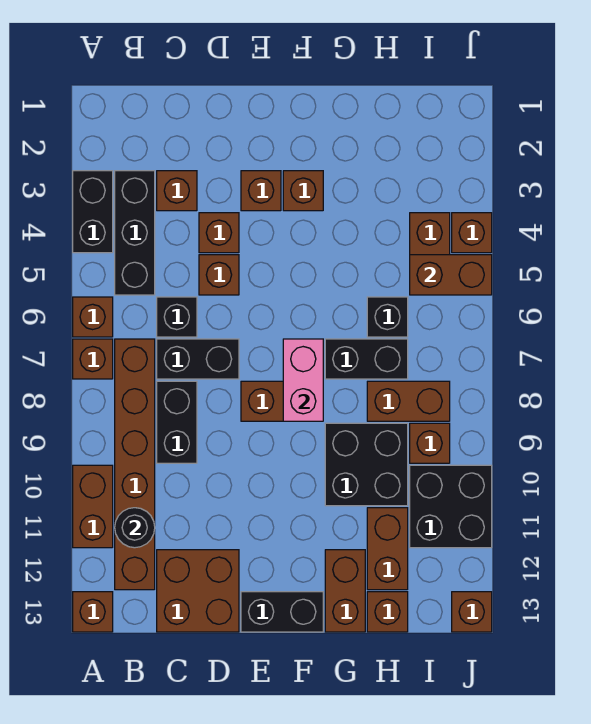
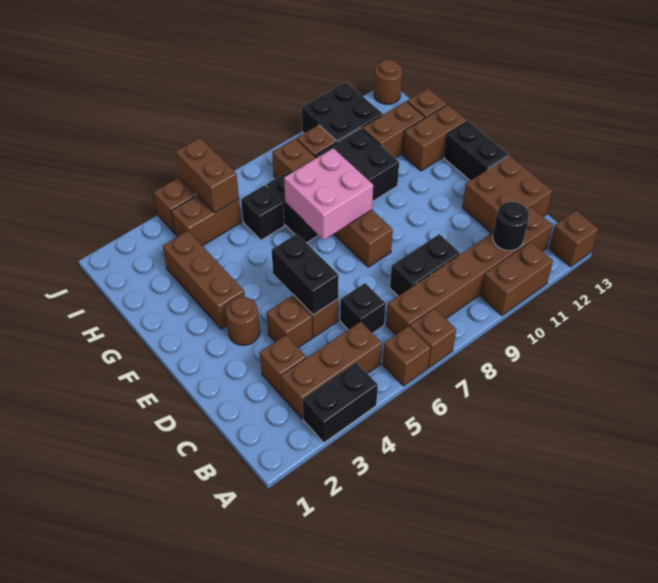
black 1x3 brick [115,171,155,295] -> brown 1x3 brick [281,322,382,419]
black 1x2 brick [157,339,239,379] -> black 1x2 brick moved to [271,234,339,315]
brown 1x1 brick [241,171,281,211] -> brown 1x1 round brick [226,297,260,345]
brown 1x1 brick [283,171,323,211] -> brown 1x3 brick [163,231,245,329]
pink 1x2 brick [283,339,323,421] -> pink 2x2 brick [284,148,373,240]
brown 1x1 brick [452,592,492,632] -> brown 1x1 round brick [374,60,402,104]

